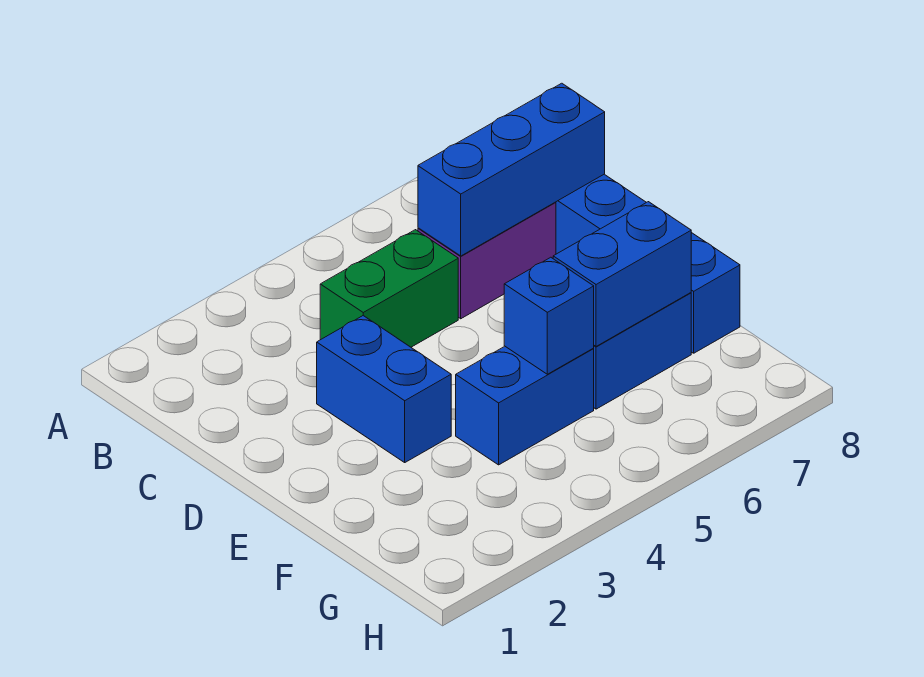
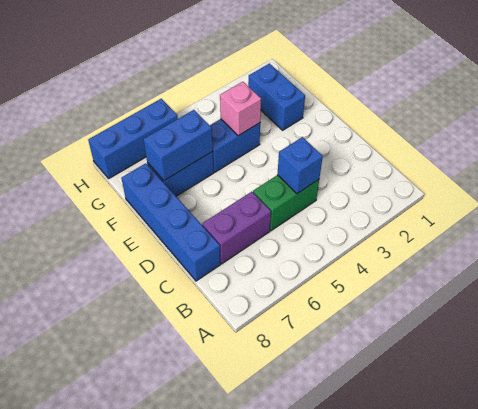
blue 1x3 brick [418,83,605,256] -> blue 1x3 brick moved to [88,99,178,178]
blue 1x2 brick [317,316,451,462] -> blue 1x2 brick moved to [248,64,305,130]
none -> pink 1x1 brick [220,82,261,136]
blue 1x1 brick [504,257,594,374] -> blue 1x1 brick moved to [277,137,323,194]

